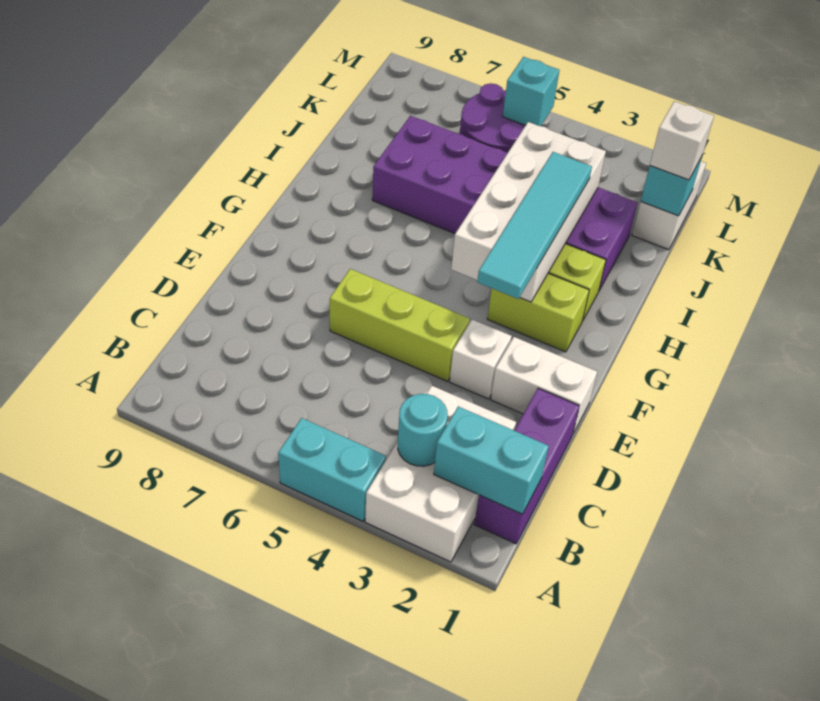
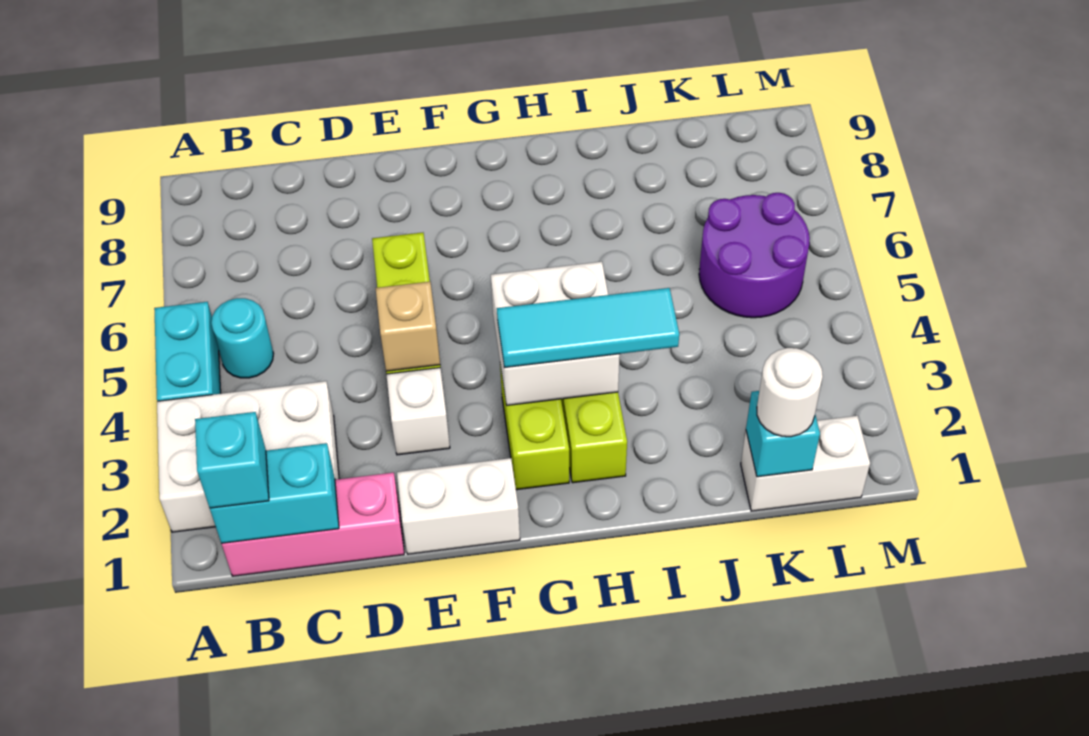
purple 1x3 brick [474,388,579,544] -> pink 1x3 brick [222,473,404,576]
cyan 1x2 brick [434,407,549,514] -> cyan 1x2 brick turned to [210,443,339,543]
cyan 1x1 round brick [398,394,448,466] -> cyan 1x1 round brick moved to [211,298,274,378]
white 1x2 brick [491,337,597,435] -> white 1x2 brick turned to [397,458,520,554]
none -> tan 1x1 brick [376,282,440,371]
cyan 1x4 tile [477,152,592,299] -> cyan 1x3 tile [497,288,679,368]
white 2x4 brick [451,122,606,302] -> white 2x2 brick [491,262,620,406]
purple 2x6 brick [372,116,638,290] -> none
white 1x1 brick [650,101,714,180] -> white 1x1 round brick [757,348,823,437]
cyan 1x1 brick [503,57,559,126] -> cyan 1x1 brick moved to [195,412,269,508]

